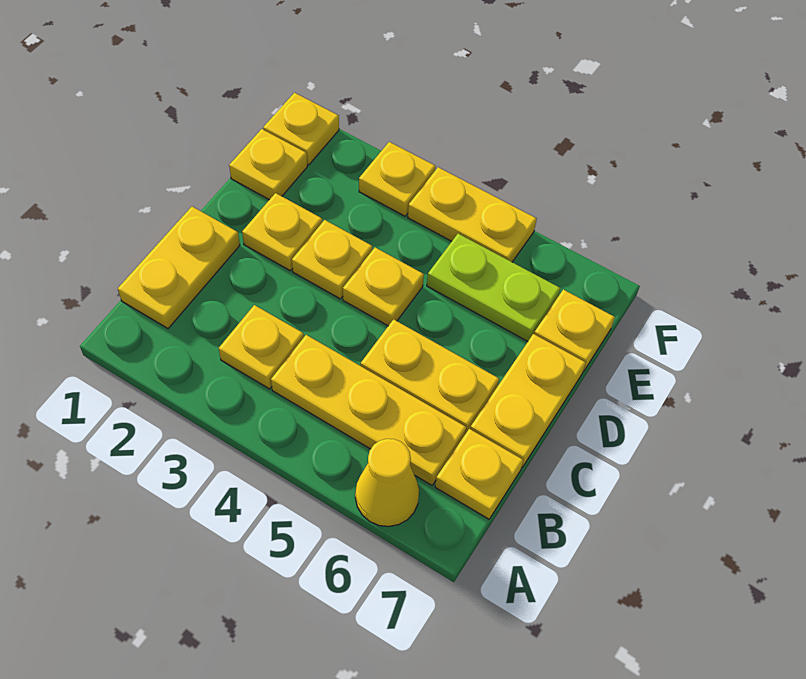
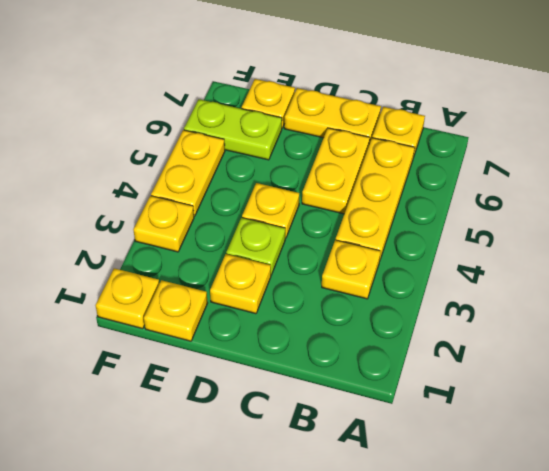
yellow 1x1 cone [355,439,419,526] -> none
yellow 1x2 plate [118,207,240,329] -> none
yellow 1x1 plate [292,220,372,299] -> lime 1x1 plate [226,218,285,275]
lime 1x2 plate [427,234,560,341] -> lime 1x2 plate turned to [184,99,282,160]

